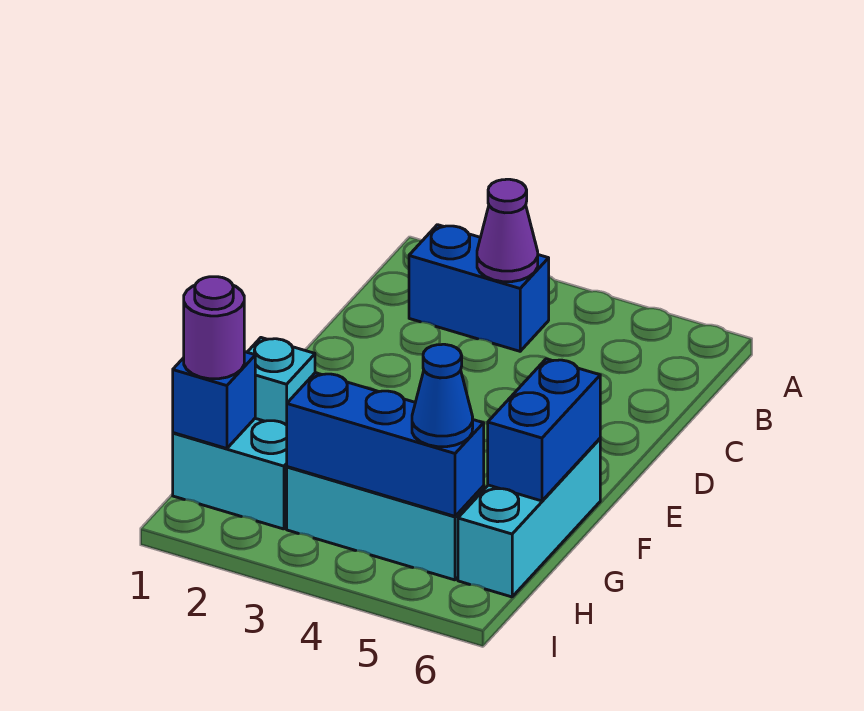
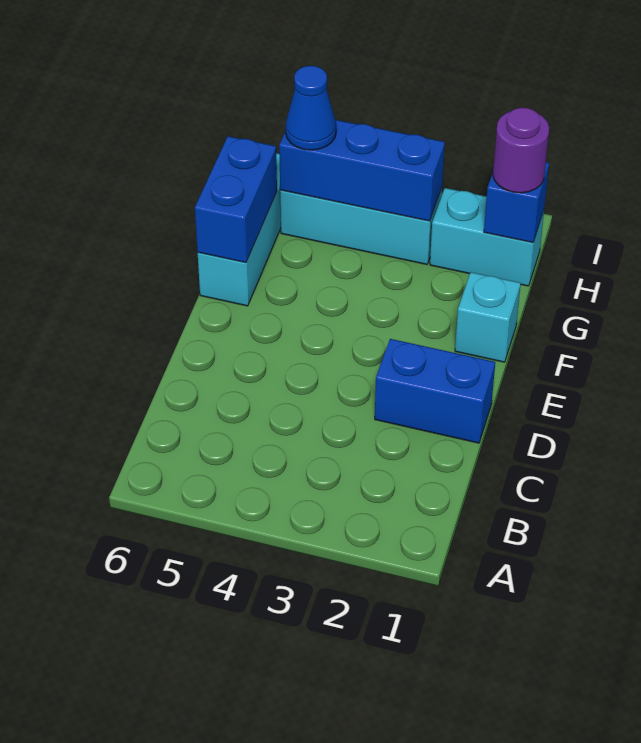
blue 1x2 brick [409,225,549,351] -> blue 1x2 brick moved to [375,339,495,443]
purple 1x1 cone [477,179,538,282] -> none

